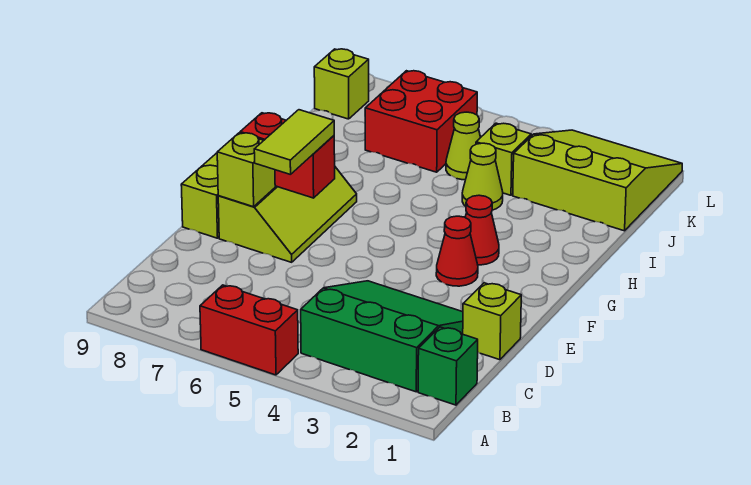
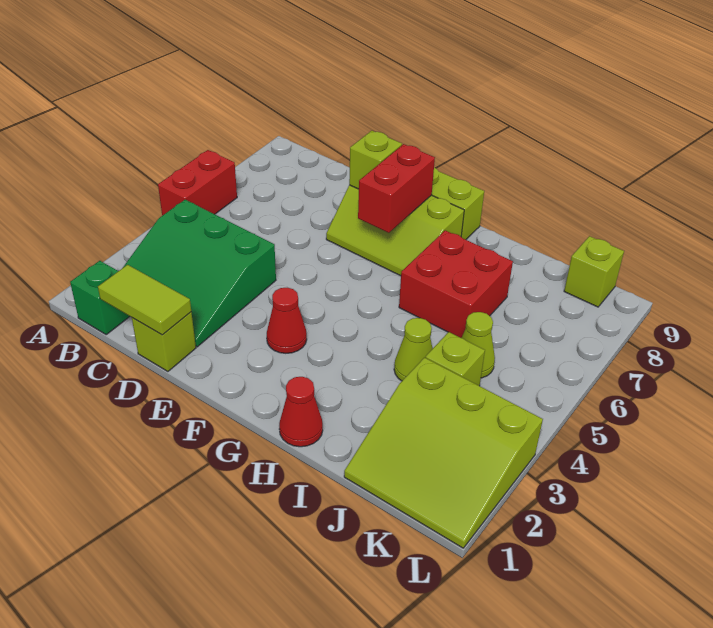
green 3x3 slope [301,281,463,392] -> green 3x3 slope turned to [123,200,276,347]
lime 1x2 tile [254,110,334,175] -> lime 1x2 tile moved to [98,265,191,335]
red 1x1 cone [465,195,499,265] -> red 1x1 cone moved to [279,377,323,447]
lime 3x3 slope [513,130,682,231] -> lime 3x3 slope turned to [344,358,543,548]
red 2x2 brick [365,71,477,172] -> red 2x2 brick moved to [399,231,513,338]

